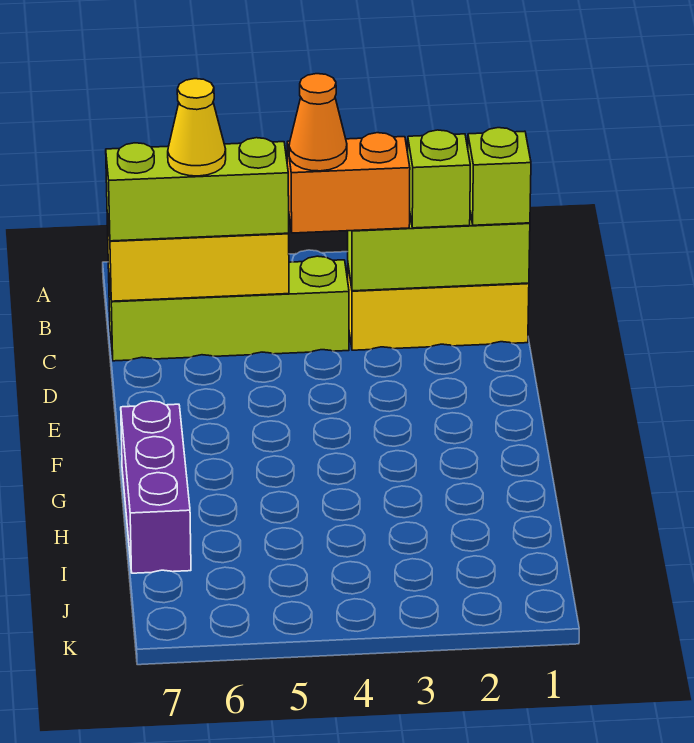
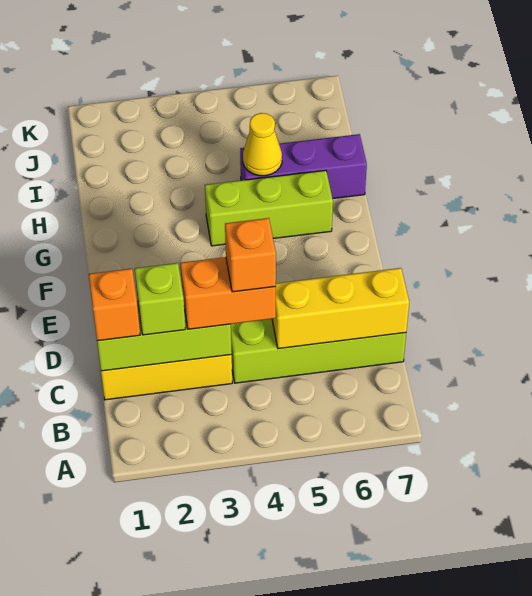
lime 1x1 brick [468,128,531,225] -> orange 1x1 brick [89,269,140,341]
orange 1x1 cone [289,74,347,171] -> orange 1x1 brick [225,218,276,292]
lime 1x3 brick [106,138,289,241] -> lime 1x3 brick moved to [205,170,333,246]
yellow 1x1 cone [168,79,226,176] -> yellow 1x1 cone moved to [243,113,282,176]
purple 1x3 brick [121,401,191,573] -> purple 1x3 brick turned to [240,134,367,199]

